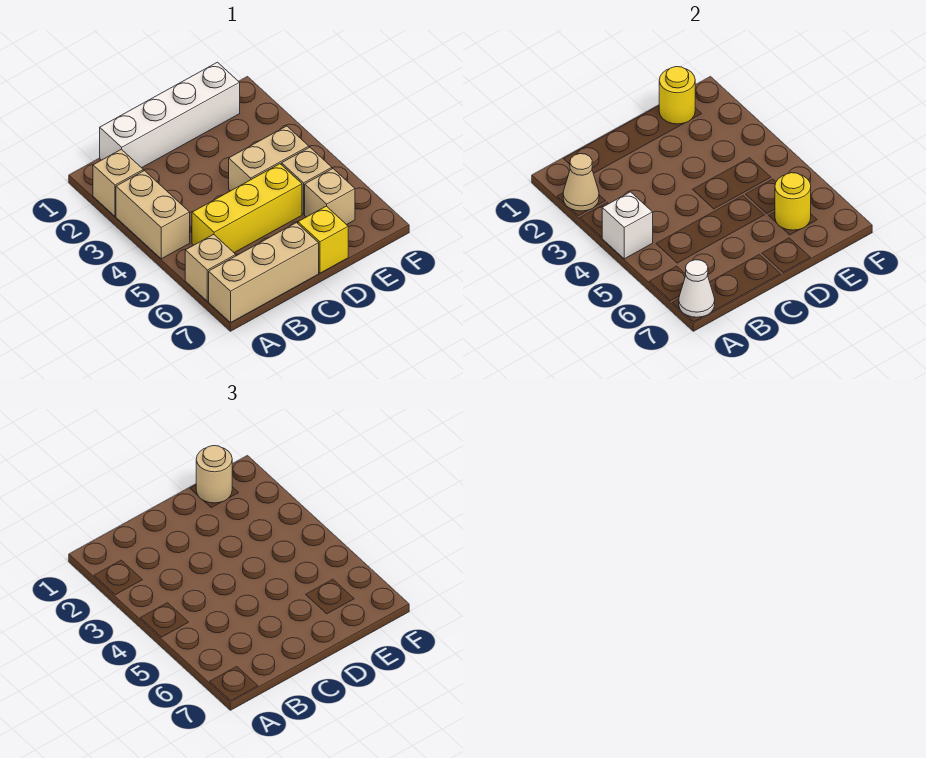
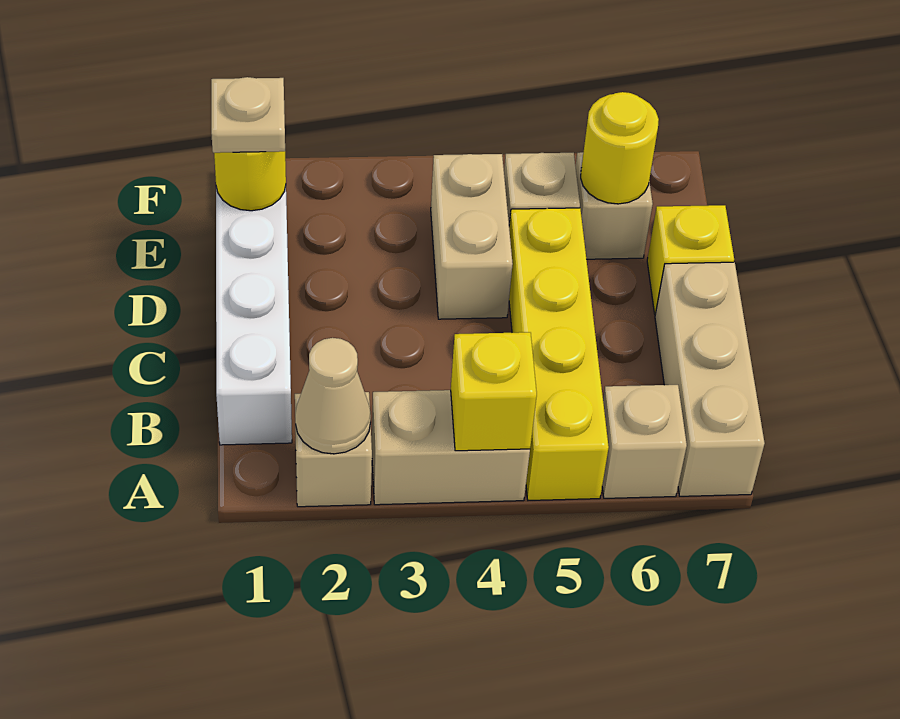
white 1x1 brick [602,192,653,259] -> yellow 1x1 brick [451,332,537,451]
white 1x1 cone [679,260,715,317] -> none
yellow 1x3 brick [192,164,302,253] -> yellow 1x4 brick [509,208,609,500]
tan 1x1 round brick [196,446,232,503] -> tan 1x1 plate [211,77,285,153]

